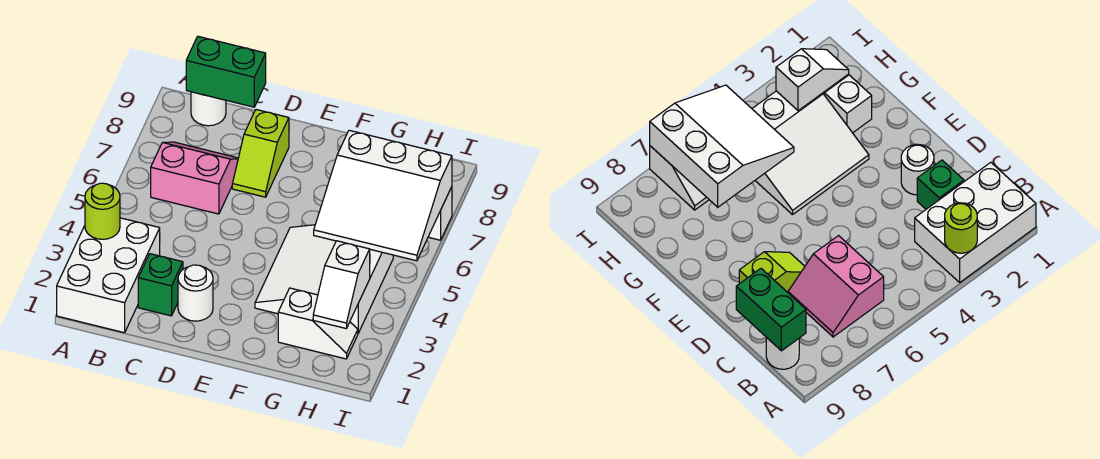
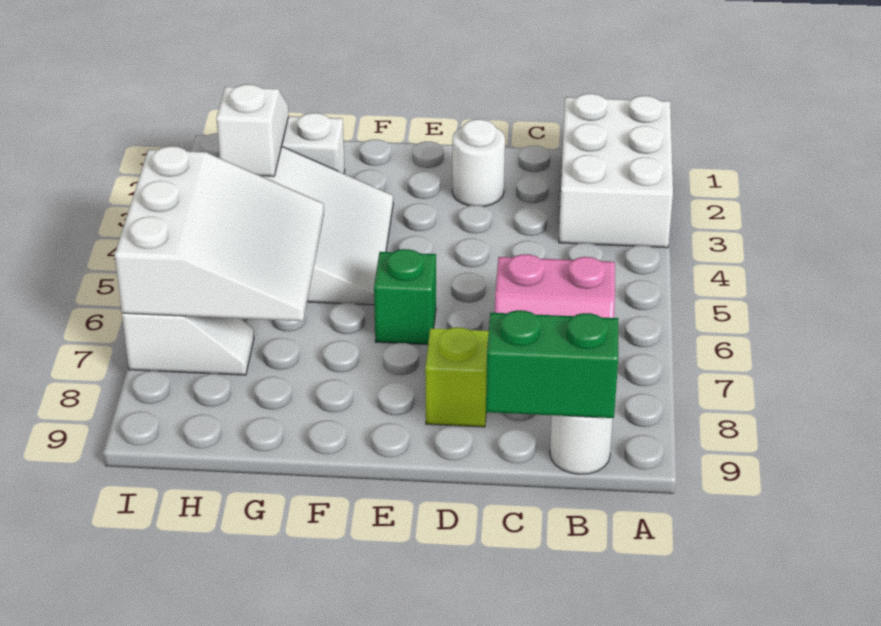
lime 1x1 round brick [85,183,120,239] -> none
green 1x1 brick [138,254,183,316] -> green 1x1 brick moved to [374,249,436,345]
white 3x3 slope [314,130,452,261] -> white 3x3 slope turned to [115,146,324,321]

